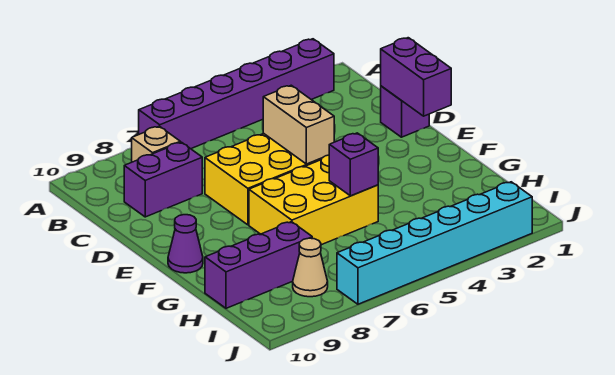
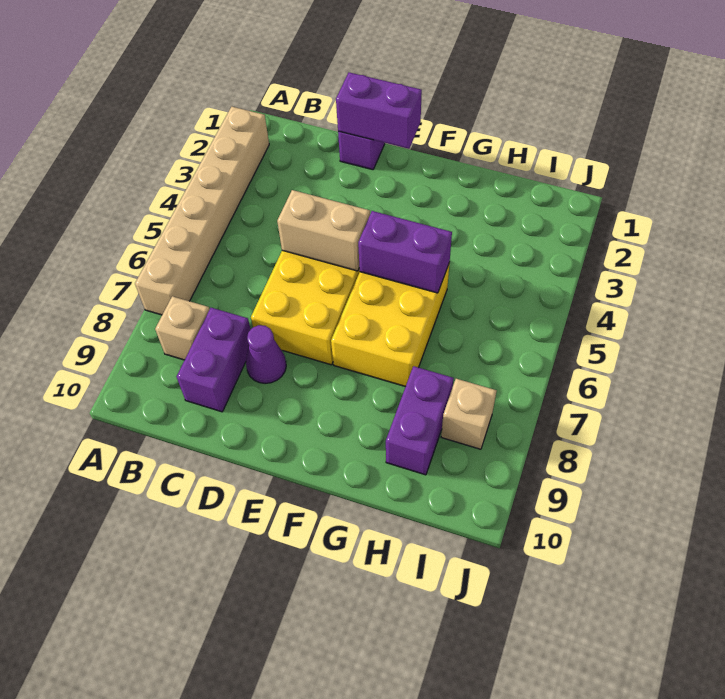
purple 1x6 brick [139,39,334,149] -> tan 1x6 brick [135,107,269,315]
purple 1x1 cone [168,215,203,273] -> purple 1x1 cone moved to [246,325,286,384]
purple 1x1 brick [329,133,378,196] -> purple 1x2 brick [358,211,452,293]
purple 1x3 brick [205,222,312,308] -> purple 1x2 brick [386,366,454,475]
tan 1x1 cone [293,238,328,297] -> tan 1x1 brick [441,379,497,449]
cyan 1x6 brick [337,182,532,304] -> none

